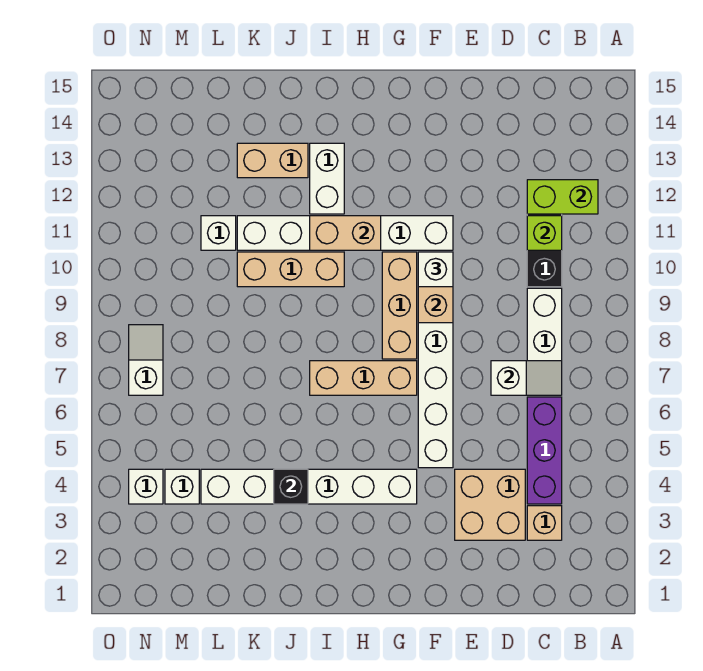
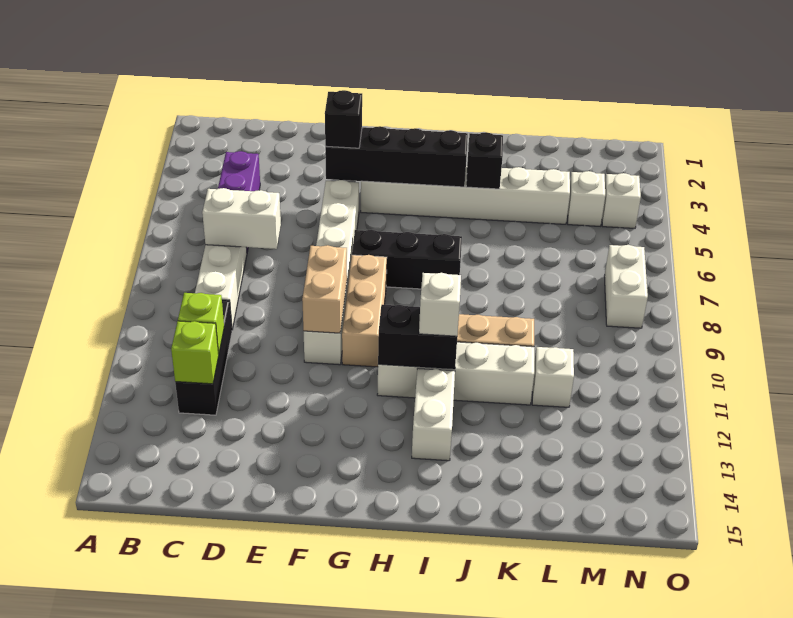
lime 1x2 brick [527,180,598,214] -> lime 1x1 brick [171,321,219,384]
tan 1x1 brick [527,506,562,540] -> none
white 1x2 slope [491,361,562,395] -> white 1x2 brick [202,188,281,249]
tan 2x2 brick [455,469,525,540] -> none
none -> black 1x4 brick [325,126,468,187]
none -> black 1x1 brick [325,90,362,148]
white 1x1 brick [418,252,453,287] -> white 1x1 brick moved to [419,273,461,336]
white 1x6 brick [237,216,453,250] -> white 1x4 brick [377,342,534,405]
tan 1x3 brick [310,361,417,395] -> black 1x3 brick [352,230,462,289]
tan 1x2 brick [310,216,381,250] -> black 1x2 brick [378,305,457,369]
tan 1x2 brick [237,143,308,178] -> none
white 1x2 slope [129,325,163,395] -> white 1x2 brick [604,245,648,328]

